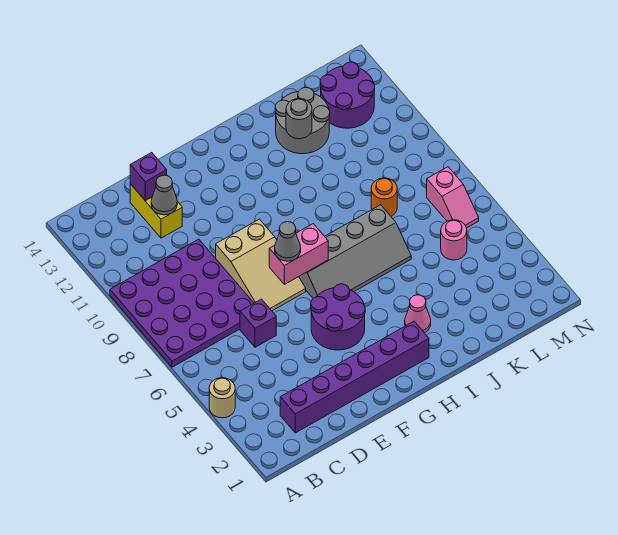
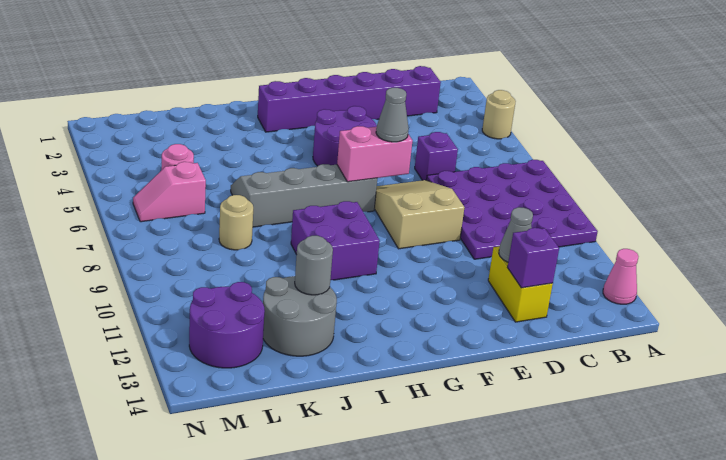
none -> purple 2x2 brick [291,201,380,280]
pink 1x1 cone [405,295,431,333] -> pink 1x1 cone moved to [603,249,639,304]
orange 1x1 round brick [371,178,397,216] -> tan 1x1 round brick [219,195,253,250]
pink 1x2 slope [427,167,479,228] -> pink 1x2 slope turned to [133,162,206,222]

